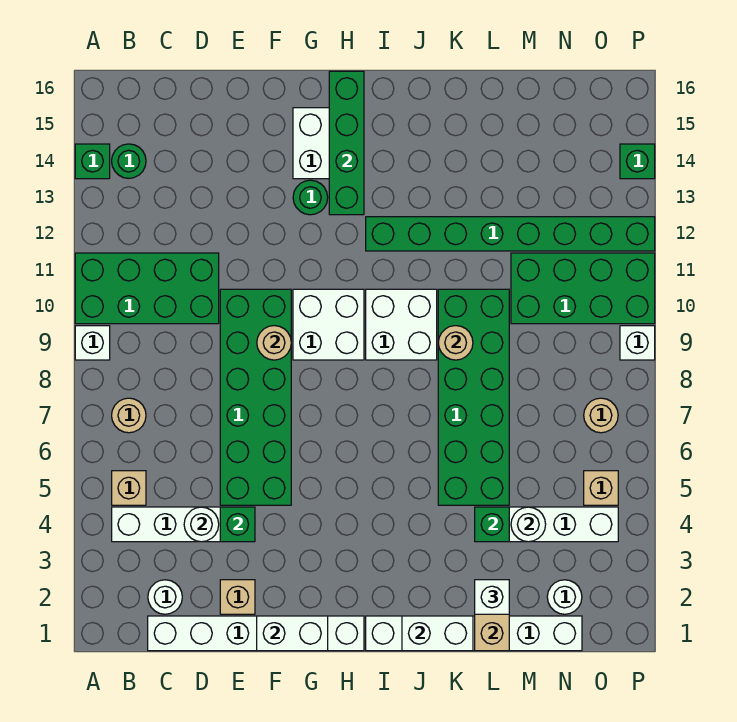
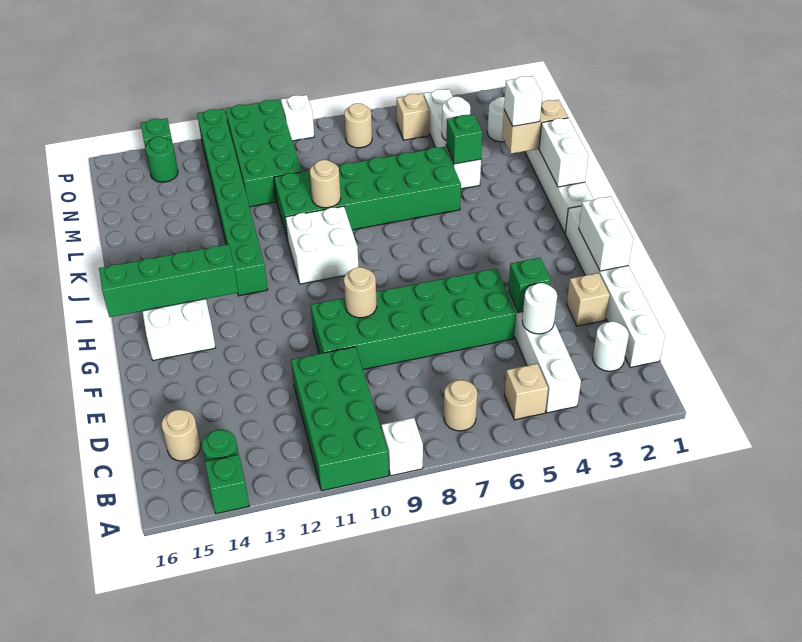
none -> tan 1x1 round brick [162,409,200,461]
white 2x2 brick [293,289,364,360] -> none
green 1x1 round brick [293,180,328,215] -> green 1x1 round brick moved to [145,137,178,182]

